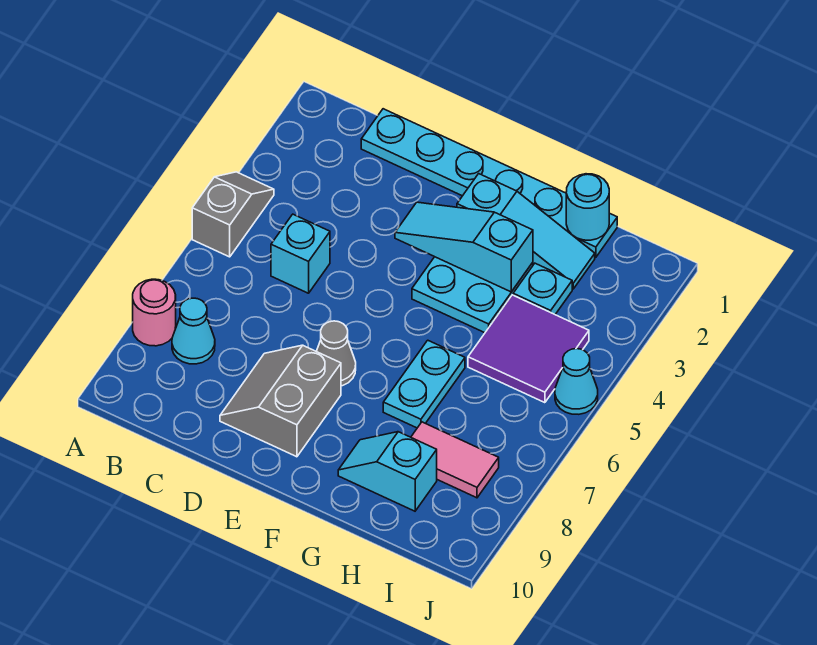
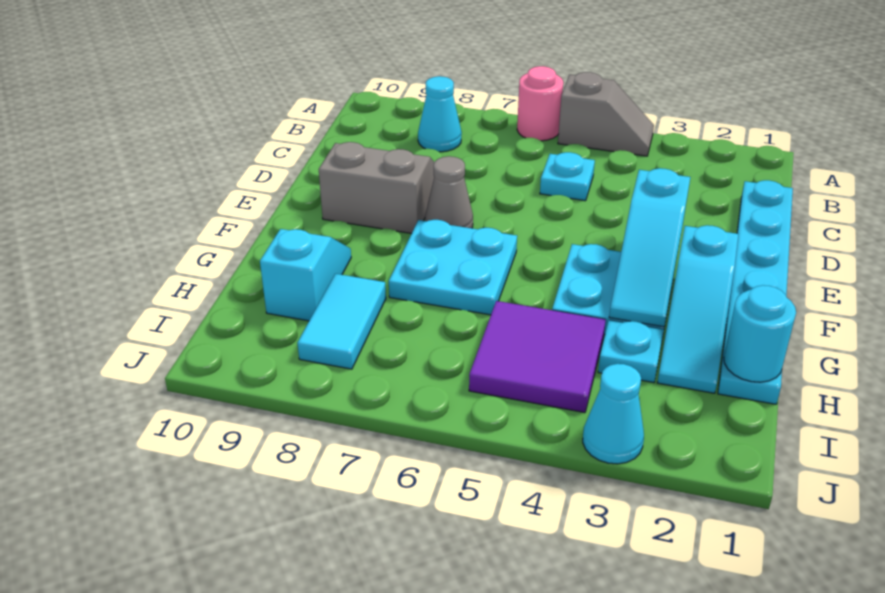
pink 1x1 round brick [133,279,176,346] -> pink 1x1 round brick moved to [517,66,563,141]
cyan 1x1 brick [271,214,330,293] -> cyan 1x1 plate [540,152,595,201]
cyan 1x3 slope [395,202,533,292] -> cyan 1x3 slope turned to [609,168,690,327]
cyan 1x2 plate [383,340,465,428] -> cyan 2x2 plate [389,220,517,315]
pink 1x2 tile [411,422,499,498] -> cyan 1x2 tile [298,274,386,369]
cyan 1x1 cone [555,349,598,414] -> cyan 1x1 cone moved to [583,364,644,464]

